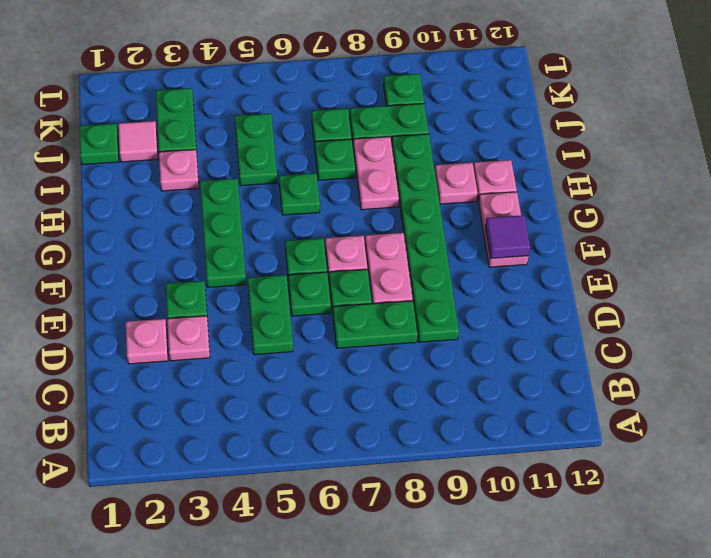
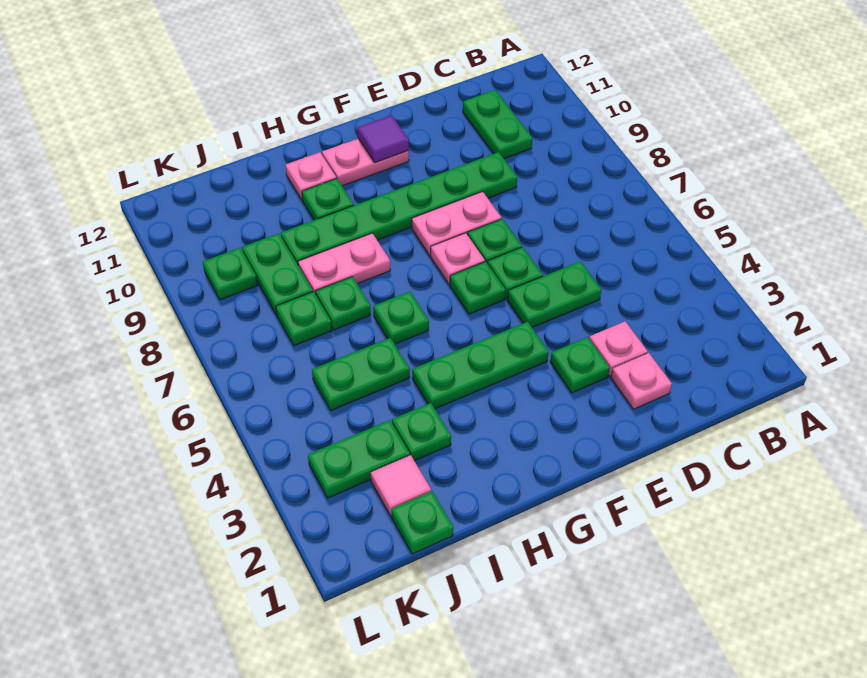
green 1x2 plate [333,301,418,348] -> green 1x2 plate moved to [463,90,532,159]
pink 1x1 plate [435,163,478,204] -> green 1x1 plate [302,178,354,220]
pink 1x1 plate [159,149,199,191] -> green 1x1 plate [392,403,451,461]

